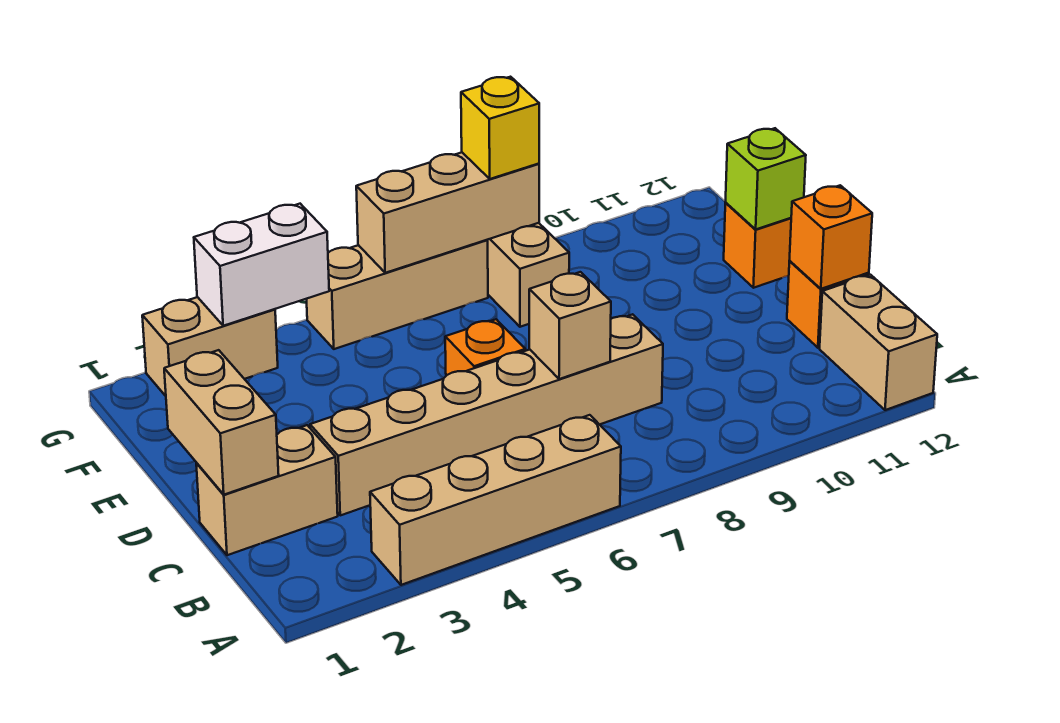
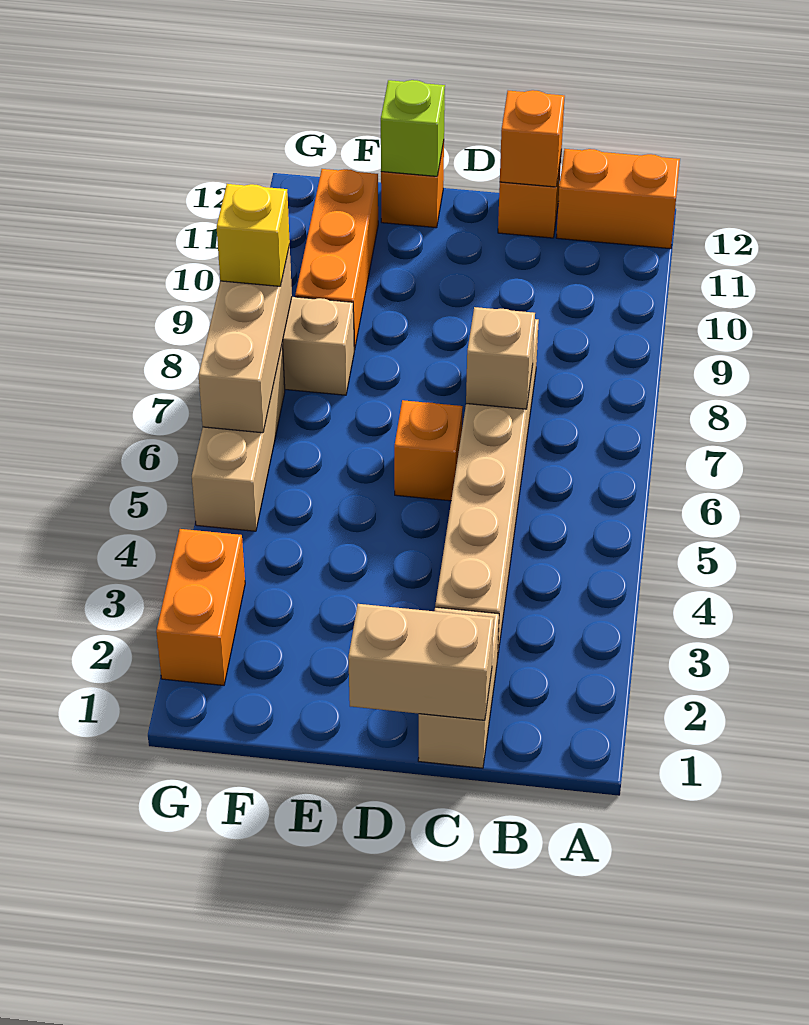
tan 1x4 brick [370,415,621,585] -> none
tan 1x2 brick [820,275,937,410] -> orange 1x2 brick [556,149,680,249]
none -> orange 1x3 brick [295,169,378,350]
tan 1x2 brick [142,297,278,396] -> orange 1x2 brick [156,529,245,685]
white 1x2 brick [194,204,329,326] -> none

